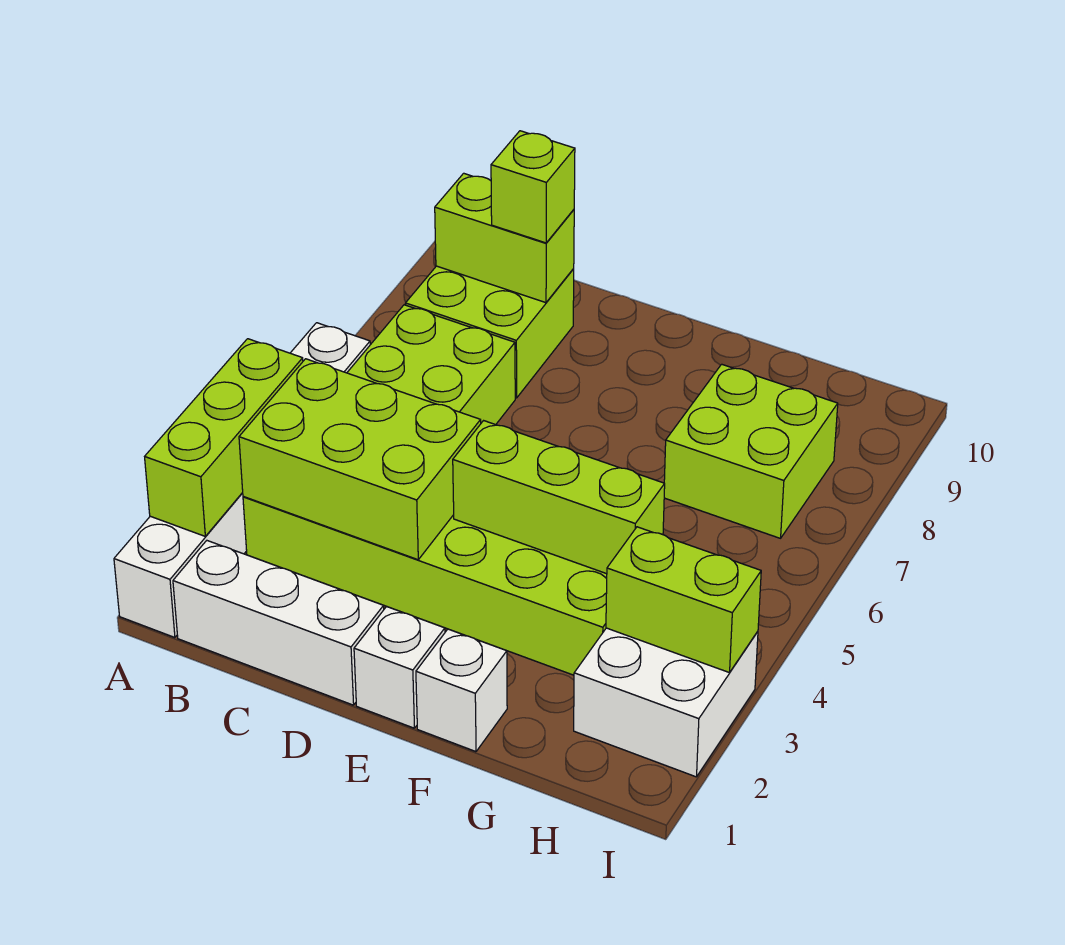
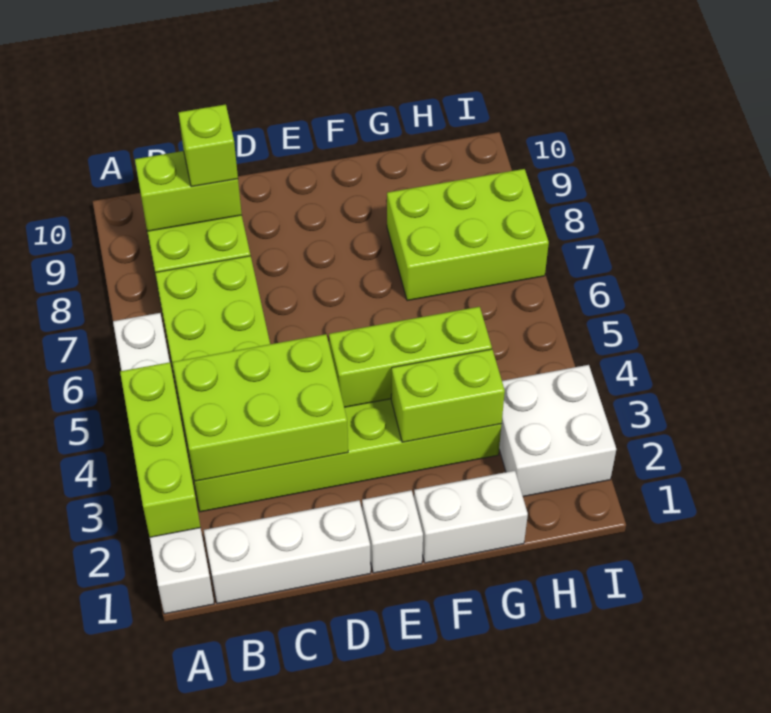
white 1x1 brick [416,629,507,752] -> white 1x2 brick [414,471,528,563]
lime 2x2 brick [664,364,838,538] -> lime 2x3 brick [387,169,549,301]
lime 1x2 brick [606,527,761,673] -> lime 1x2 brick moved to [391,349,505,442]

